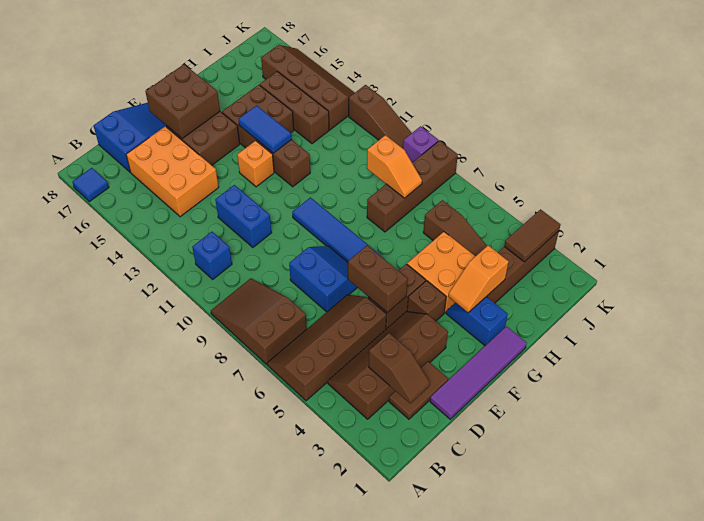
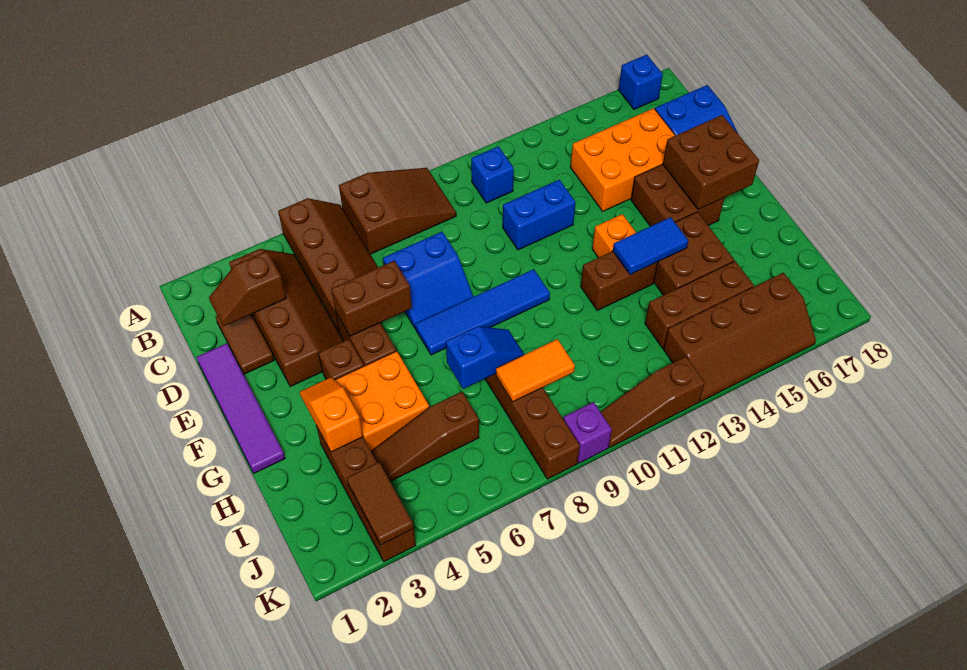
blue 1x1 tile [72,168,109,202] -> blue 1x1 brick [618,55,663,109]
blue 1x2 slope [446,297,508,346] -> blue 1x2 slope moved to [446,326,524,389]
orange 1x2 slope [367,135,422,198] -> orange 1x2 tile [496,339,575,402]

